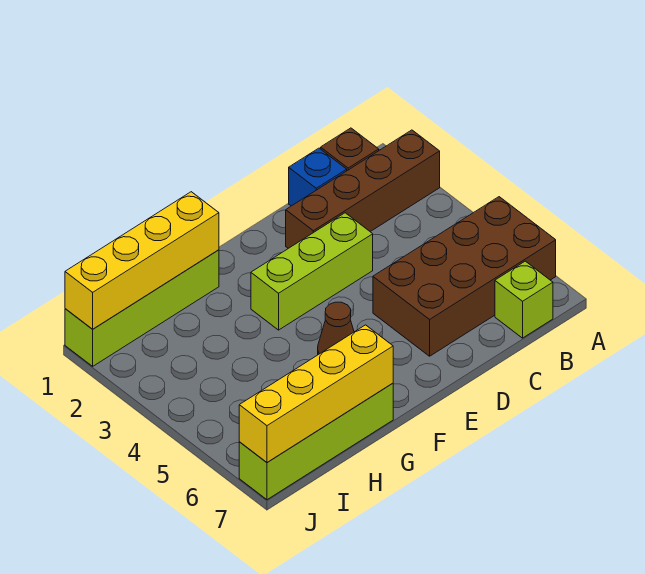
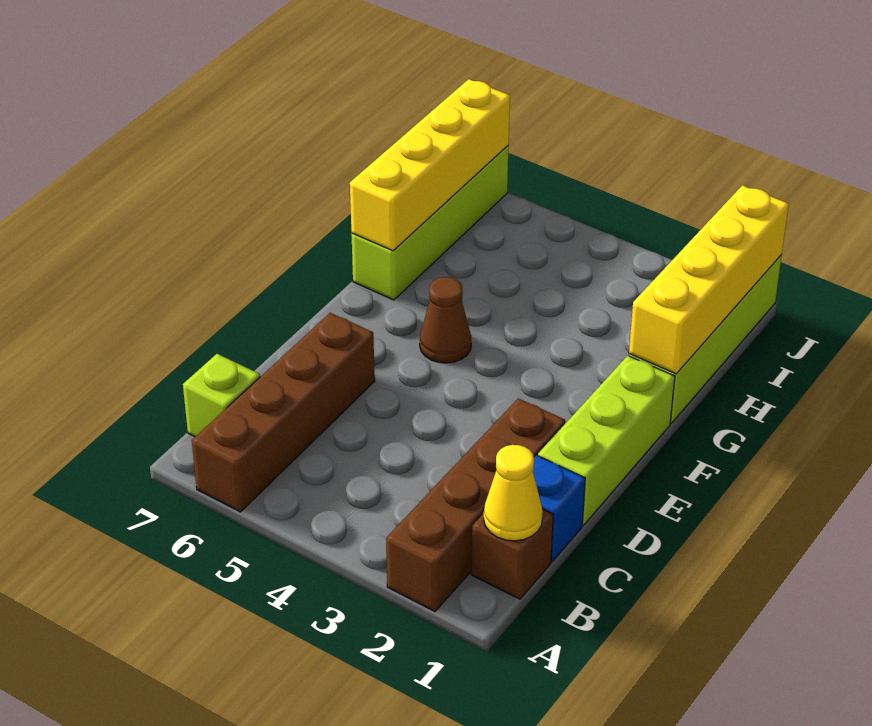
brown 2x4 brick [373,197,556,356] -> brown 1x4 brick [192,313,375,512]
none -> yellow 1x1 cone [484,445,543,541]
lime 1x3 brick [251,213,373,330] -> lime 1x3 brick moved to [538,356,675,525]

